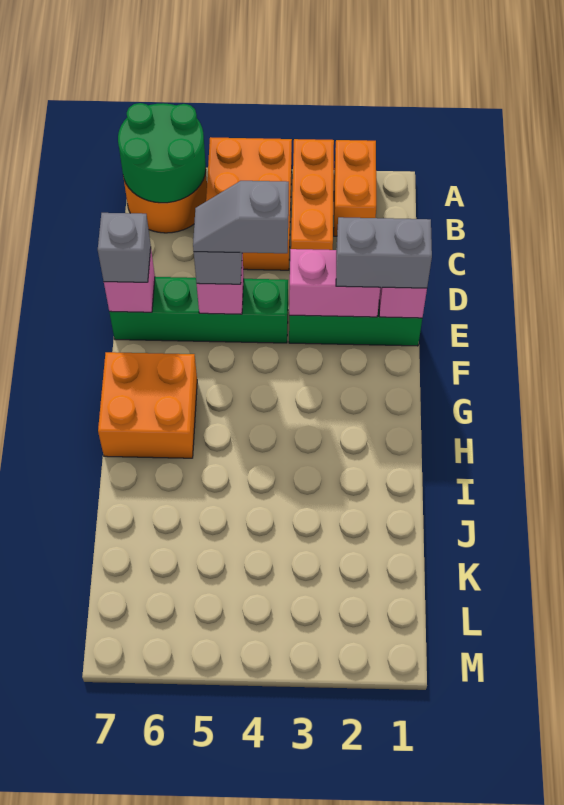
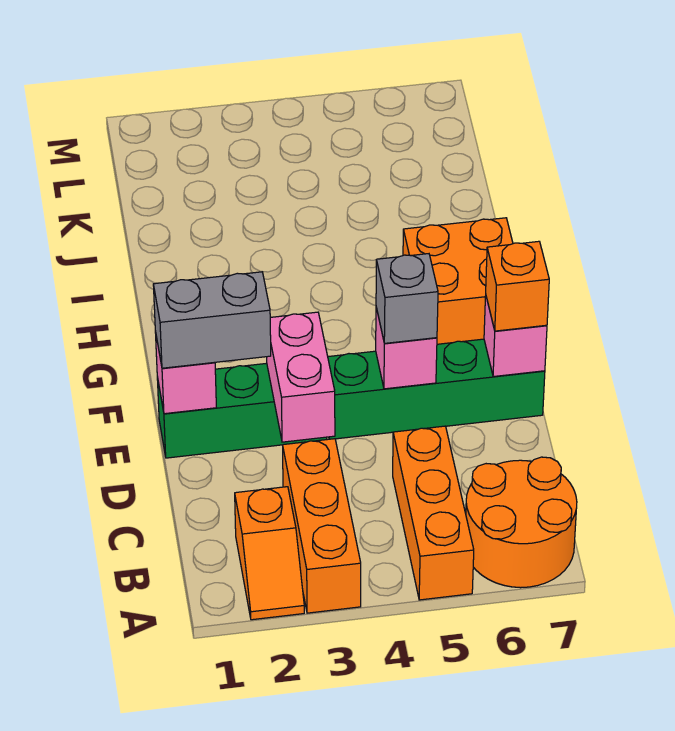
orange 1x2 brick [334,140,376,236] -> orange 1x2 slope [235,487,304,620]
orange 2x3 brick [206,137,292,270] -> orange 1x3 brick [393,426,474,600]
green 2x2 round brick [118,103,206,203] -> none
pink 1x2 brick [289,249,380,317] -> pink 1x2 brick turned to [267,312,335,442]
grey 1x2 slope [193,181,289,253] -> none
grey 1x1 brick [98,213,151,282] -> orange 1x1 brick [486,241,549,331]

